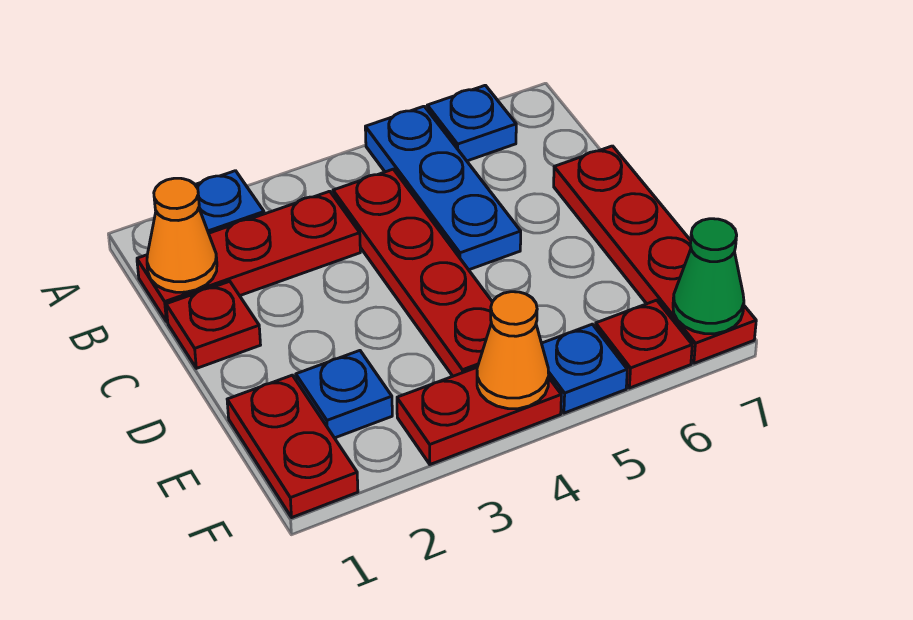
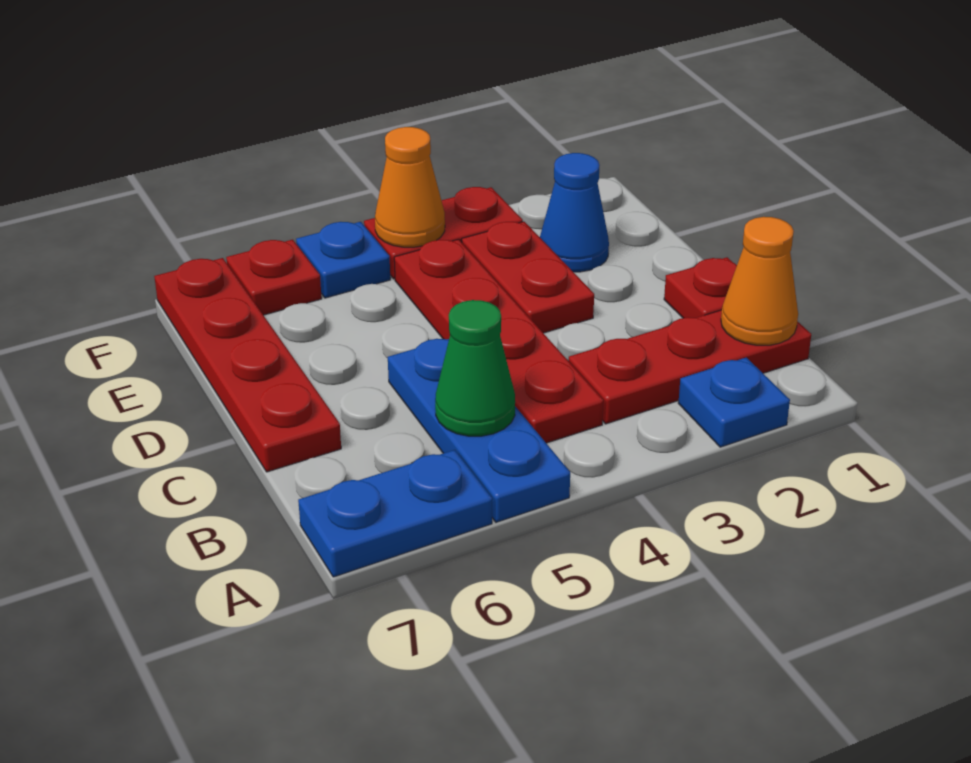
blue 1x1 plate [427,85,516,161] -> blue 1x2 plate [298,450,492,577]
red 1x2 plate [227,375,358,517] -> red 1x2 plate moved to [462,222,594,333]
blue 1x1 plate [296,351,392,438] -> blue 1x1 cone [540,153,609,272]
green 1x1 cone [673,219,744,334] -> green 1x1 cone moved to [435,300,515,436]

